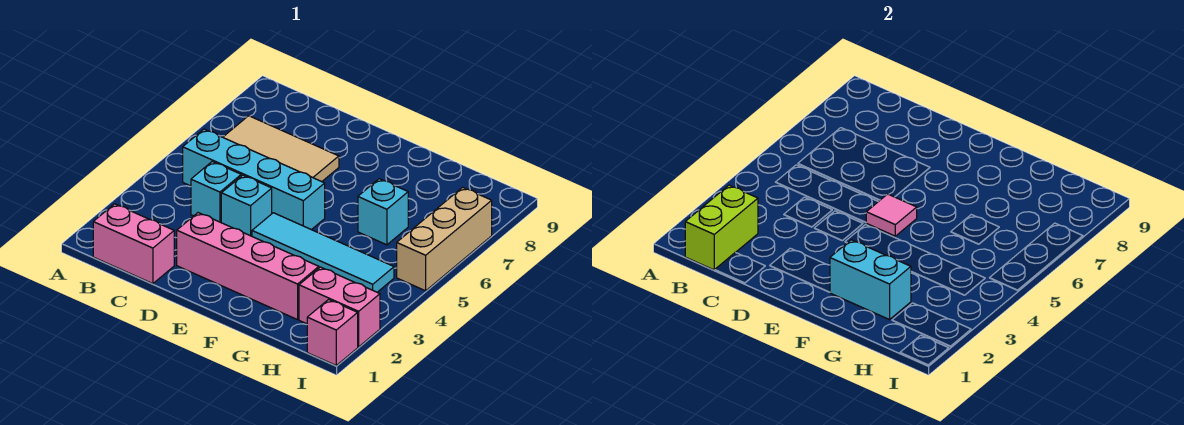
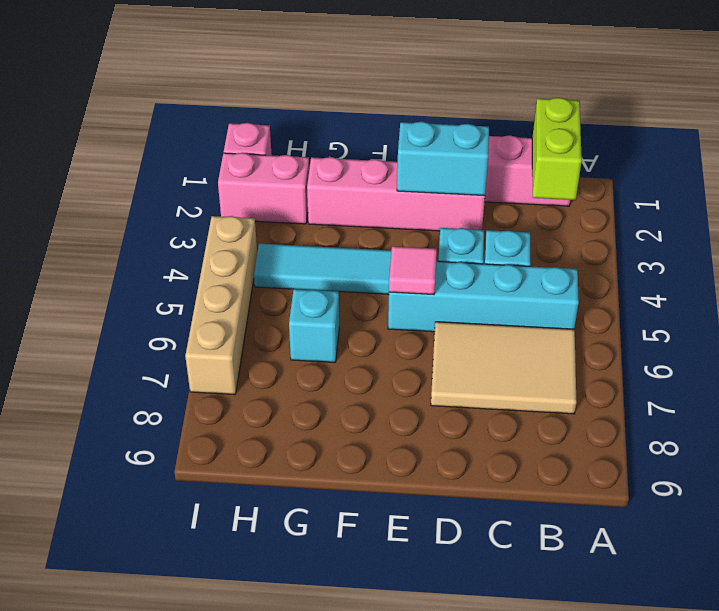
cyan 1x2 brick [830,240,911,320] -> cyan 1x2 brick moved to [397,121,489,196]
tan 1x3 brick [397,187,492,291] -> tan 1x4 brick [185,216,257,395]

